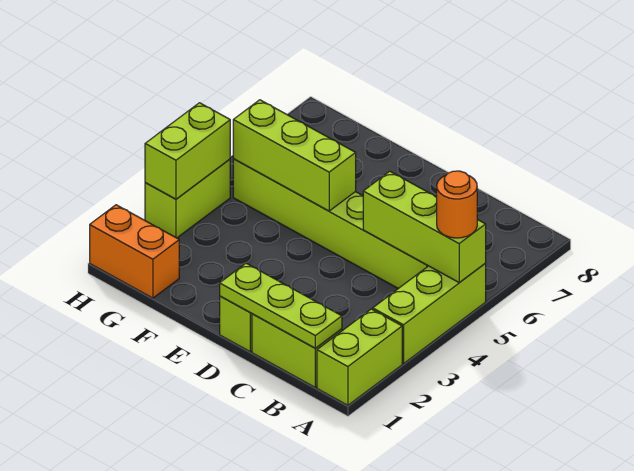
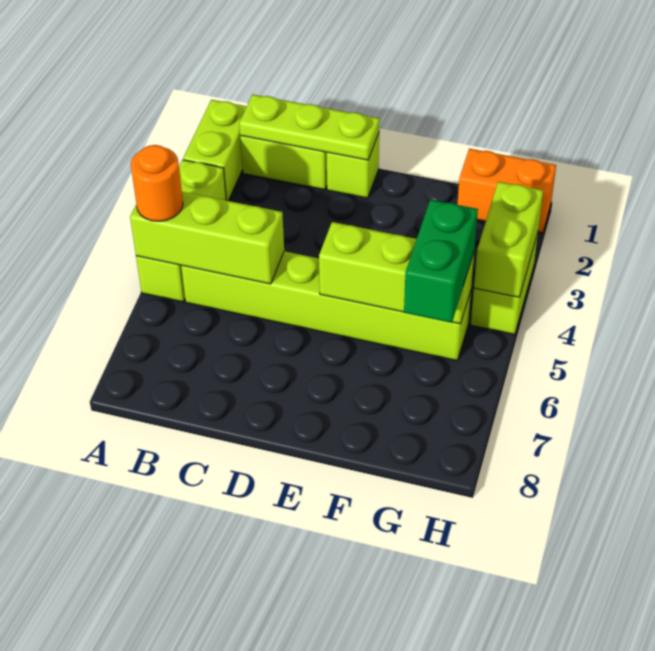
none -> green 1x2 brick [404,200,478,323]

